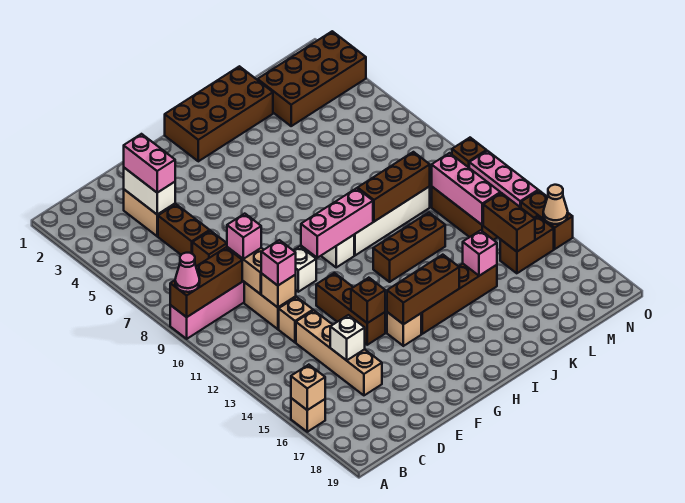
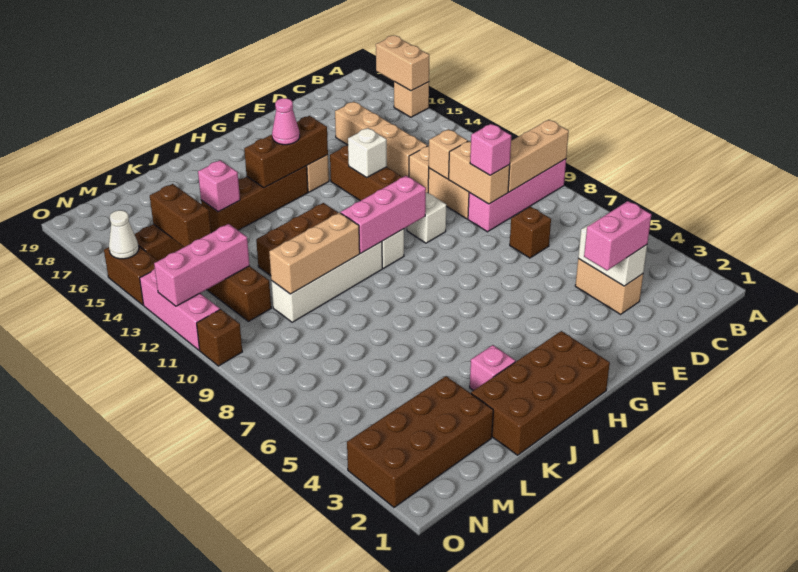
brown 1x3 brick [170,248,242,317] -> tan 1x3 brick [508,120,569,192]
pink 1x1 cone [175,253,200,292] -> pink 1x1 cone moved to [272,98,300,145]
tan 1x1 brick [291,365,325,410] -> tan 1x2 brick [376,36,429,91]
pink 1x2 brick [124,134,175,193] -> pink 1x2 brick turned to [584,201,651,270]
brown 1x2 brick [158,204,210,255] -> none
pink 1x1 brick [261,240,296,286] -> pink 1x1 brick moved to [470,345,516,391]
white 1x1 brick [330,315,365,360] -> white 1x1 brick moved to [348,128,387,178]
brown 1x1 brick [351,278,385,323] -> none
brown 1x3 brick [358,152,430,222] -> tan 1x3 brick [269,213,360,294]
pink 1x3 brick [432,153,500,225] -> pink 1x3 brick turned to [154,224,250,306]
tan 1x1 cone [543,185,568,224] -> white 1x1 cone [109,210,139,259]

